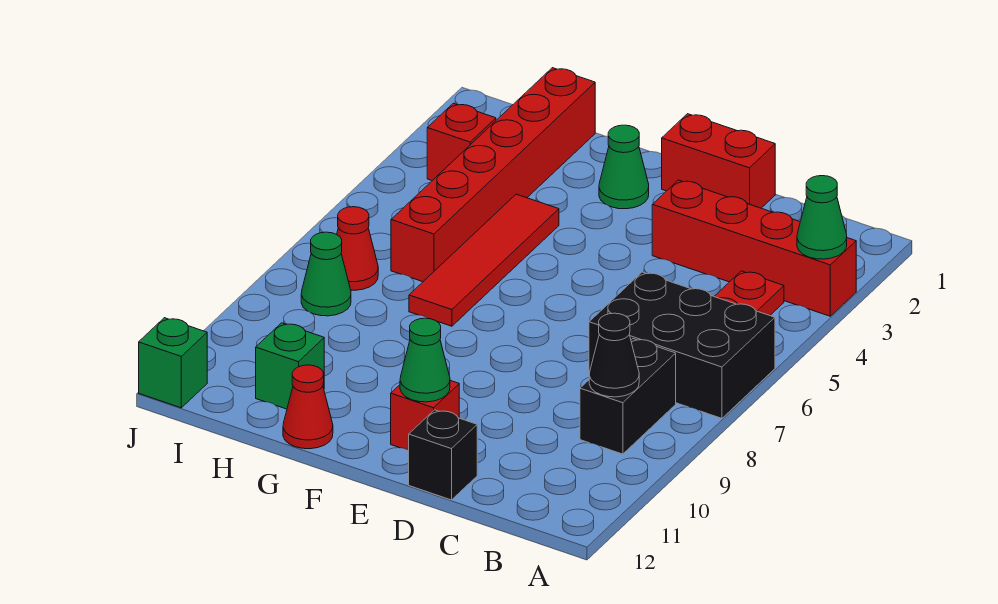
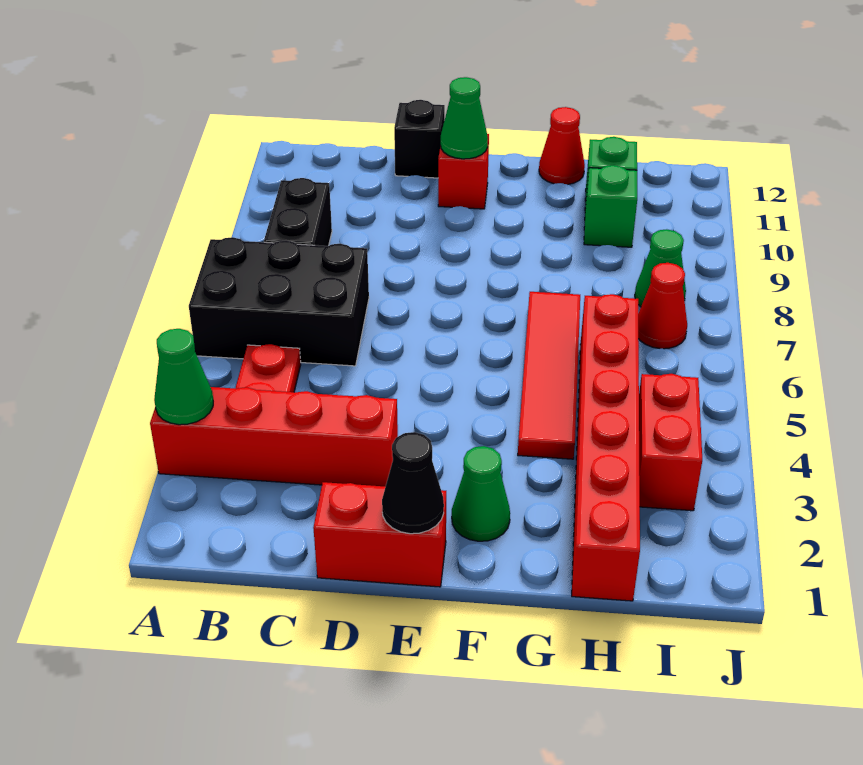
black 1x1 cone [589,313,639,397] -> black 1x1 cone moved to [382,432,444,534]
red 1x1 brick [427,103,496,181] -> red 1x2 brick [639,374,702,511]
green 1x1 brick [139,318,207,408] -> green 1x1 brick moved to [584,165,637,247]

